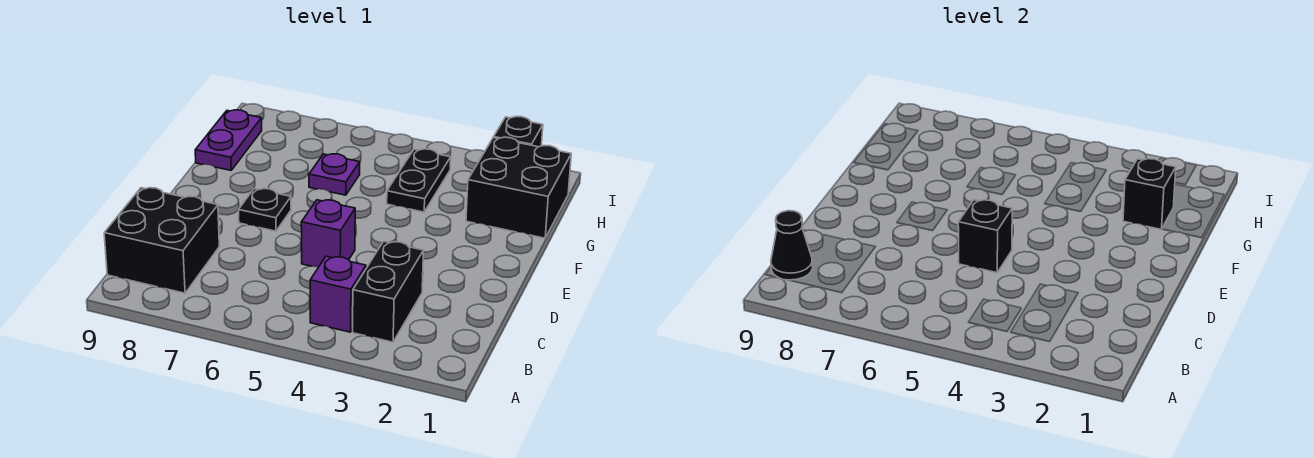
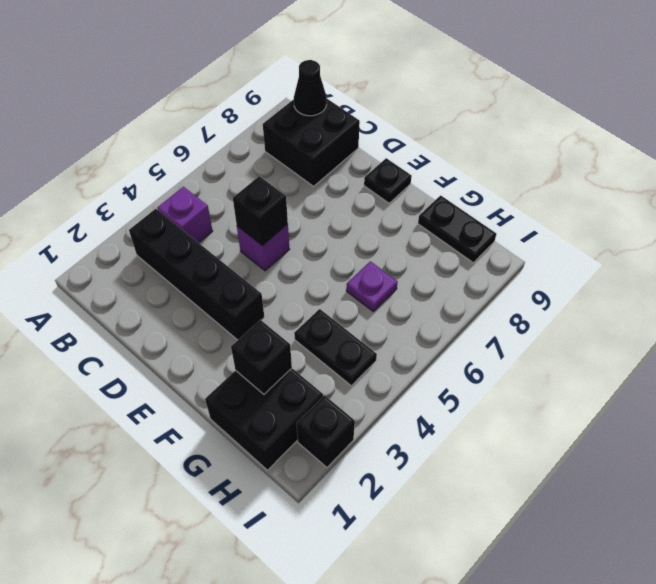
black 1x2 brick [353,241,424,342] -> black 1x4 brick [129,209,264,340]
black 1x1 plate [239,189,291,231] -> black 1x1 plate moved to [364,158,412,203]
purple 1x2 plate [195,110,262,170] -> black 1x2 plate [418,195,496,263]

